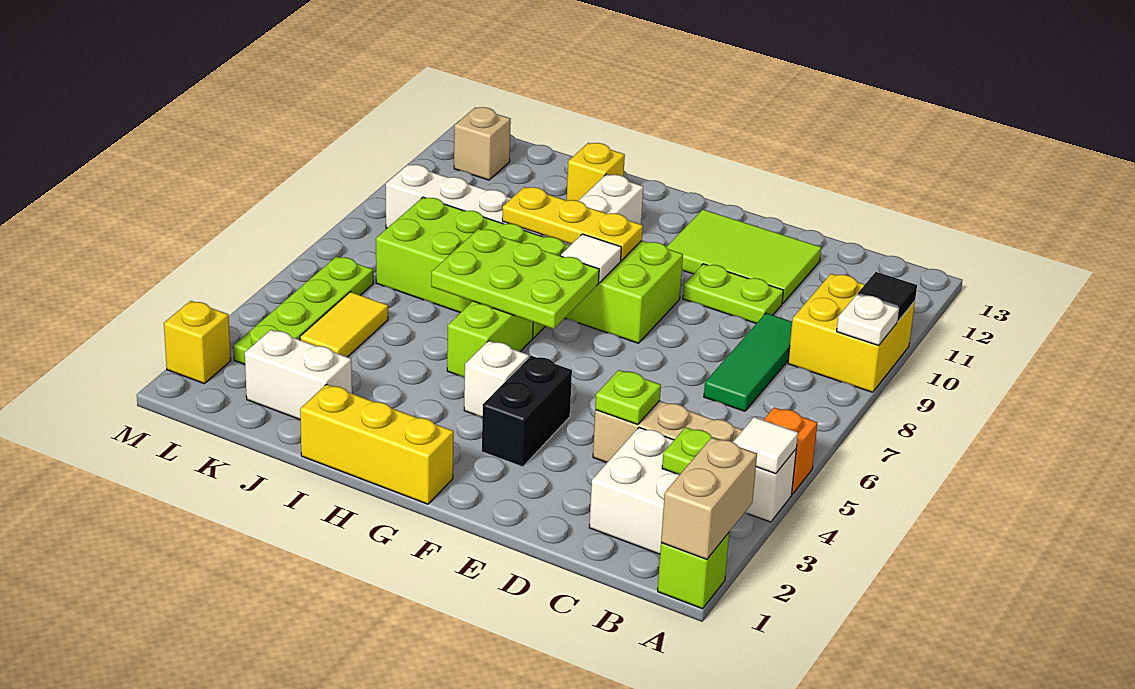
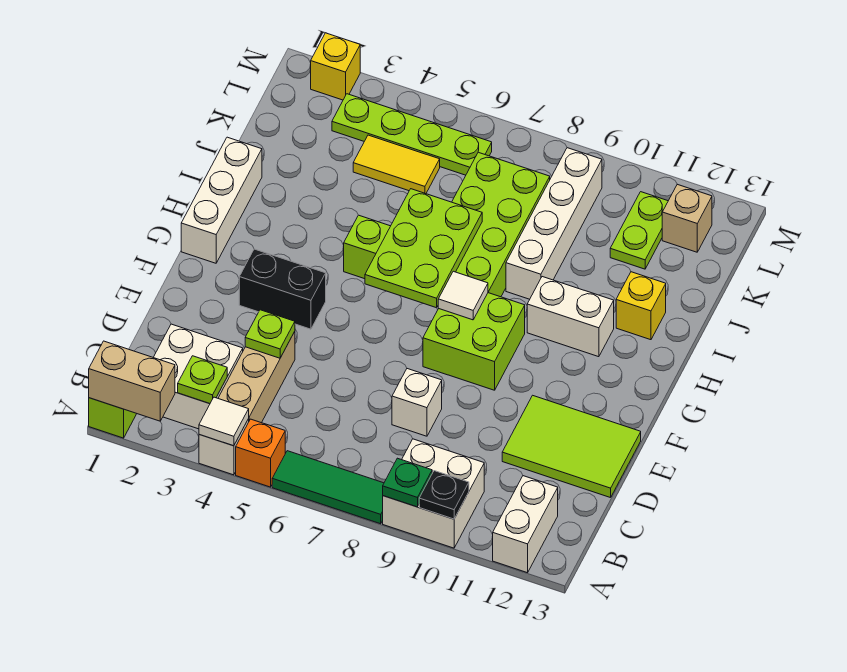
yellow 2x2 brick [788,274,915,392] -> white 2x2 brick [383,439,484,548]
white 1x1 plate [837,294,899,346] -> green 1x1 plate [383,458,432,507]
black 1x1 tile [858,272,917,322] -> black 1x1 plate [419,471,469,519]
green 1x3 tile [704,313,792,411] -> green 1x3 tile moved to [272,451,384,524]
lime 1x2 plate [683,264,783,324] -> lime 1x2 plate moved to [610,192,668,269]
lime 2x3 tile [667,210,821,303] -> lime 2x3 tile turned to [502,395,641,498]
yellow 1x3 brick [300,384,454,504] -> white 1x3 brick [181,137,262,263]
white 1x1 brick [464,341,529,417] -> white 1x1 brick moved to [392,369,442,436]
yellow 1x3 plate [502,187,643,261] -> none
white 1x2 brick [245,330,352,420] -> white 1x2 brick moved to [493,476,558,573]

